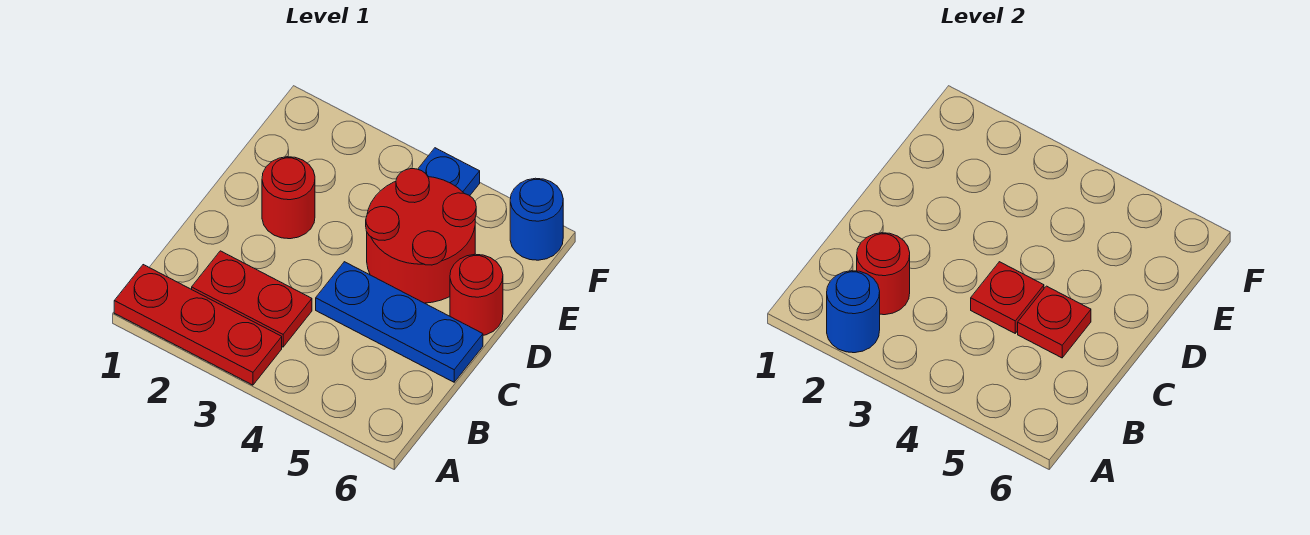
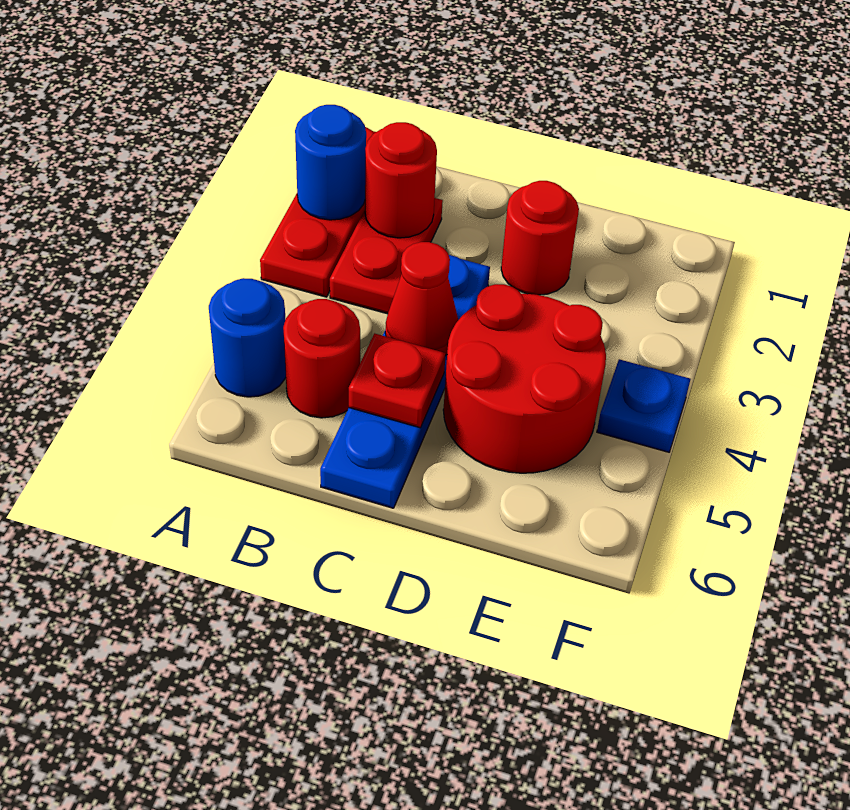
blue 1x3 plate [316,262,483,382] -> blue 1x4 plate [320,255,490,508]
red 1x1 plate [971,262,1044,333] -> red 1x1 cone [385,242,458,355]
red 1x1 round brick [450,254,503,335] -> red 1x1 round brick moved to [283,299,360,418]
blue 1x1 round brick [510,178,563,260] -> blue 1x1 round brick moved to [209,278,286,397]

